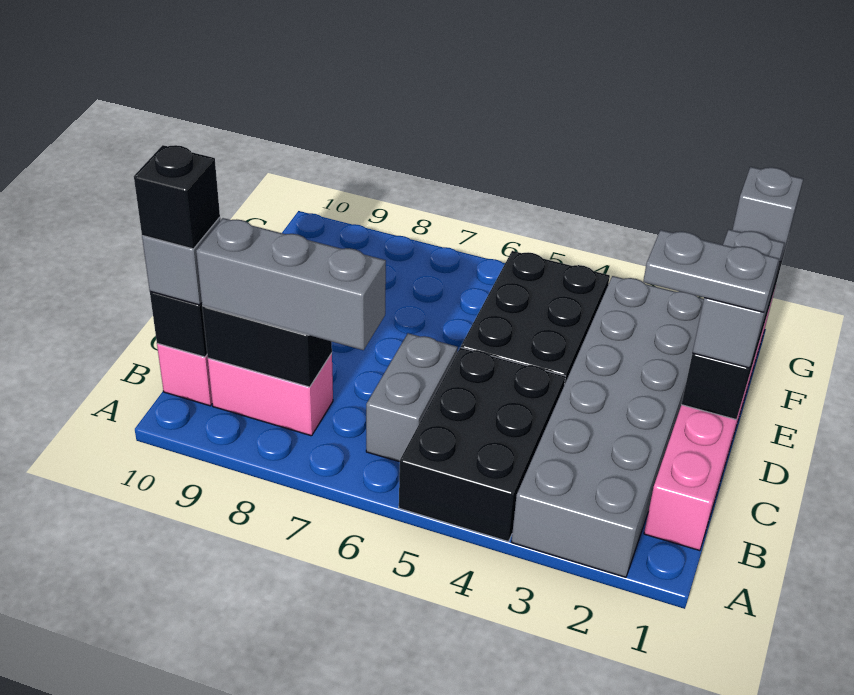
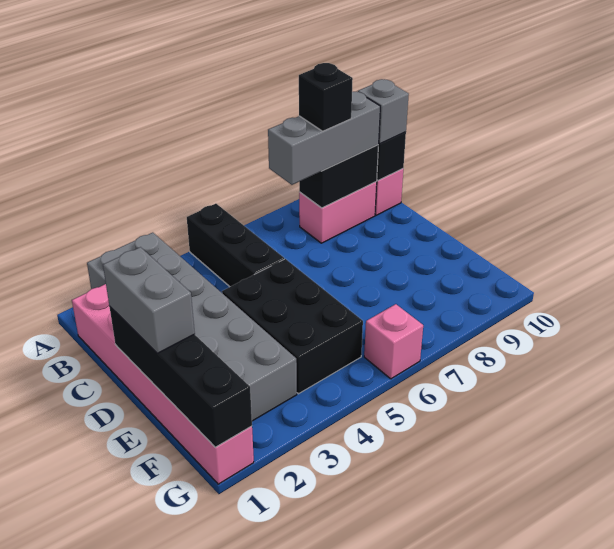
black 2x3 brick [399,347,565,542] -> black 1x3 brick [187,204,284,287]
grey 1x2 brick [366,333,458,462] -> none
black 1x1 brick [134,145,220,249] -> black 1x1 brick moved to [299,63,353,131]
grey 1x2 plate [643,230,779,312] -> none
grey 1x1 brick [733,167,803,262] -> none
none -> pink 1x1 brick [364,304,423,379]

